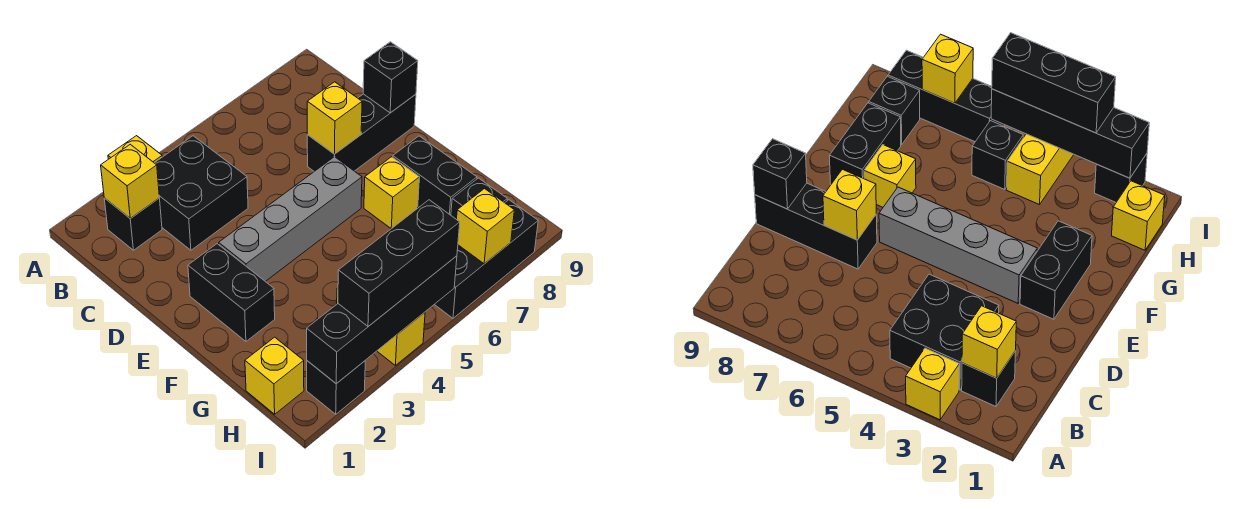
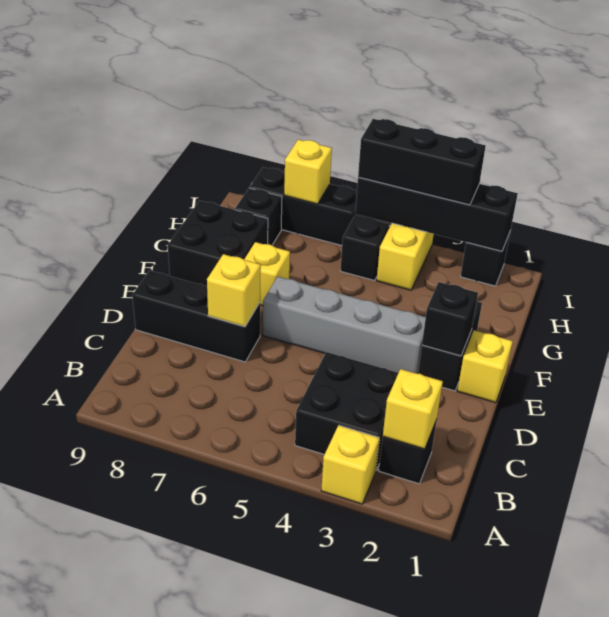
black 1x1 brick [363,42,418,113] -> black 1x1 brick moved to [422,282,478,356]
black 1x2 brick [393,136,477,215] -> black 2x2 brick [168,201,268,286]
yellow 1x1 brick [245,337,304,414] -> yellow 1x1 brick moved to [457,330,513,403]

